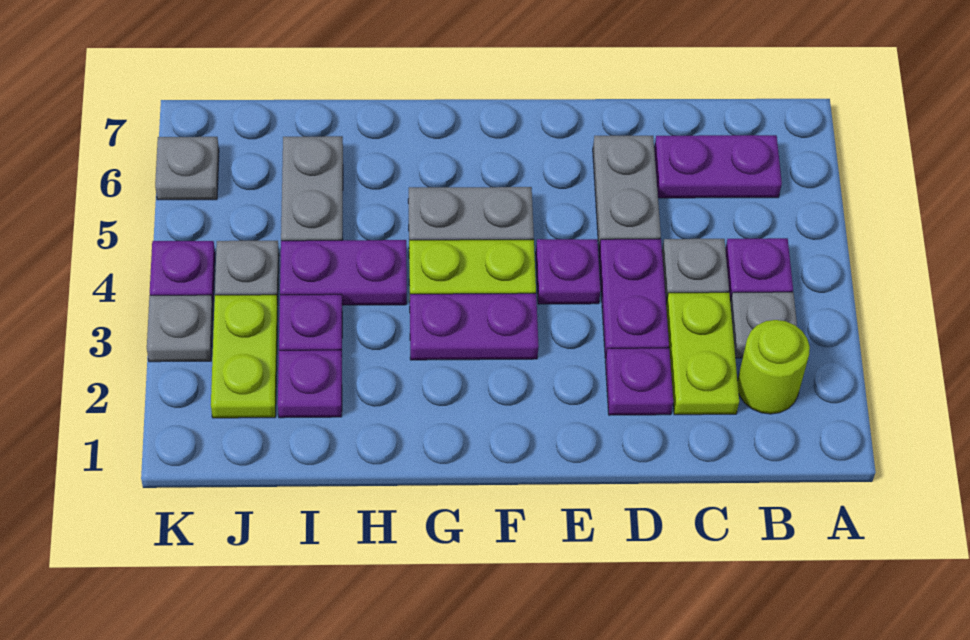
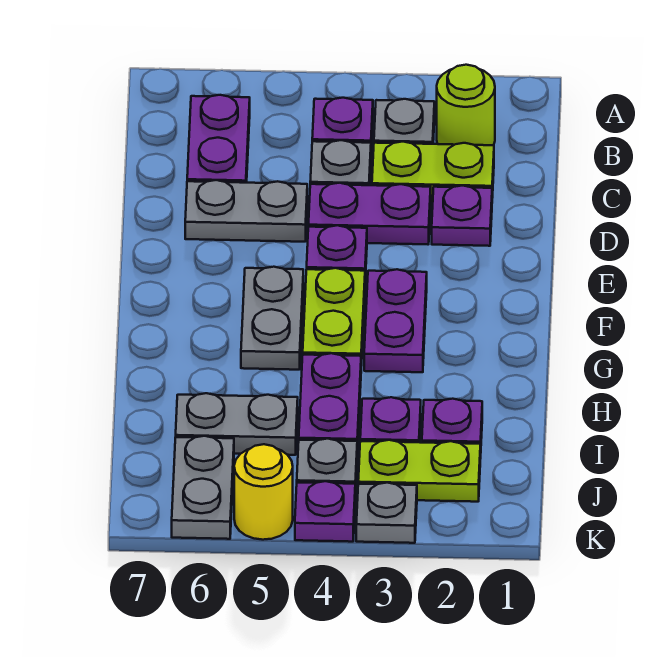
none -> yellow 1x1 round brick [234,444,293,540]
grey 1x1 plate [155,137,219,200] -> grey 1x2 plate [172,436,234,539]

